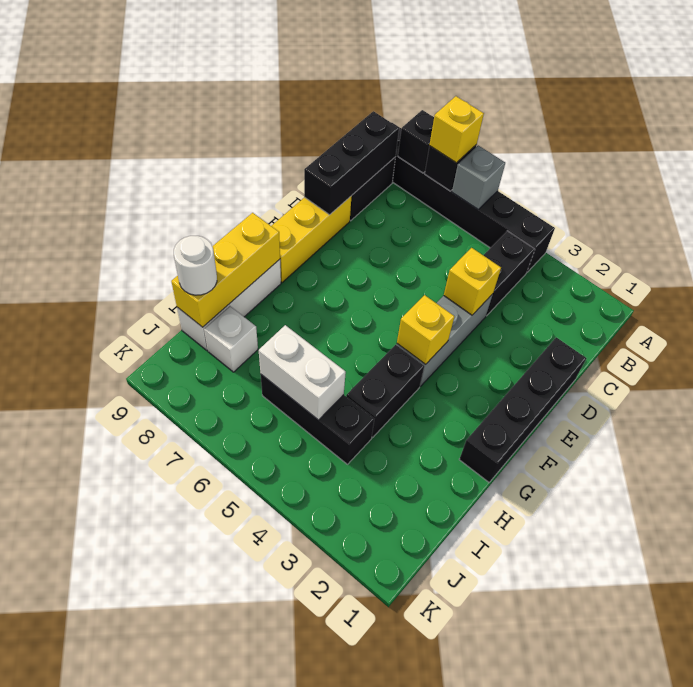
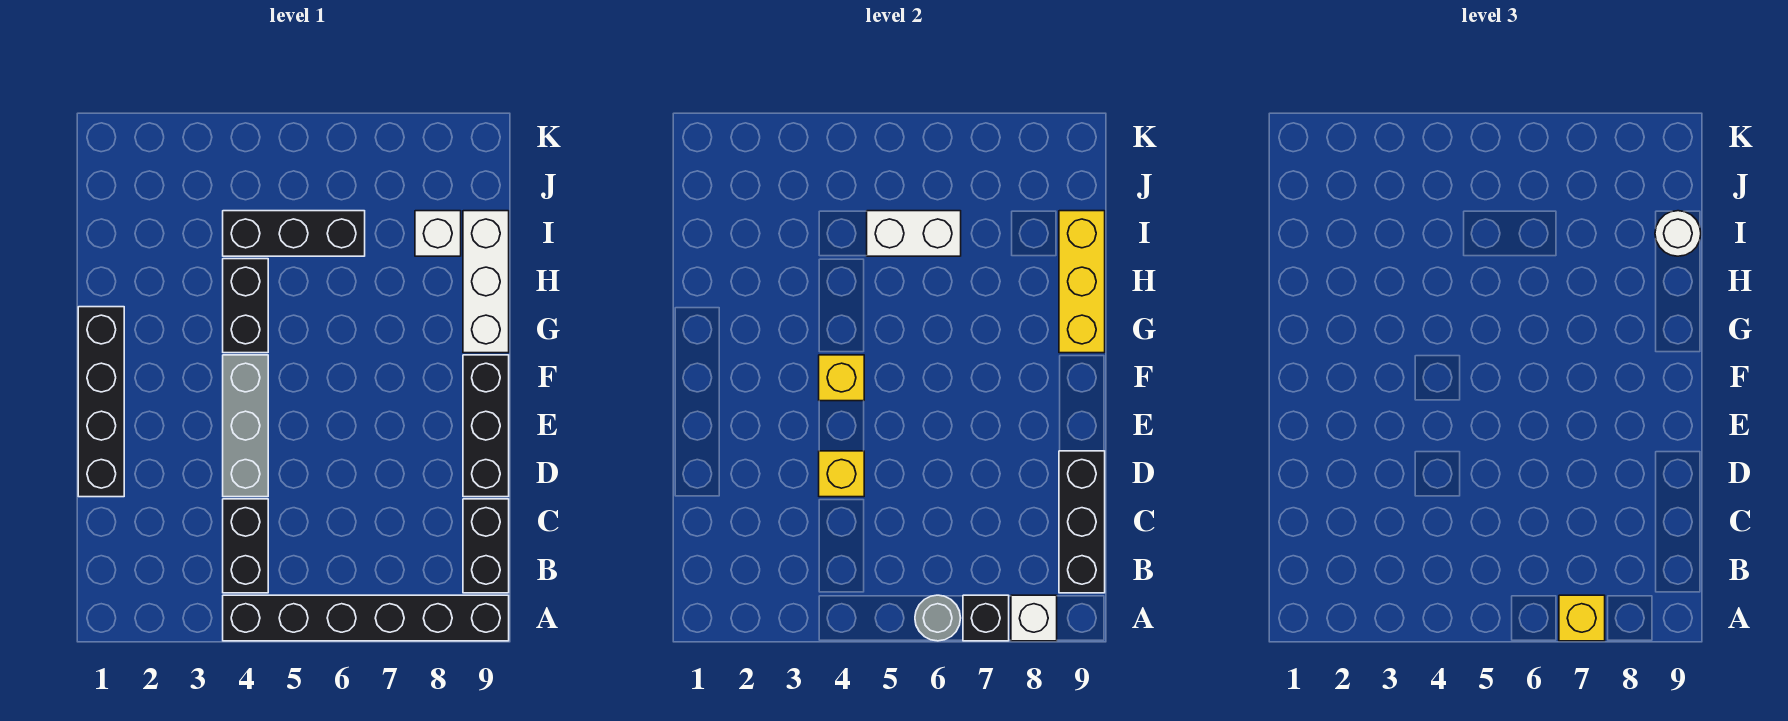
grey 1x1 brick [452,145,505,209] -> grey 1x1 round brick [915,595,961,641]
black 1x1 brick [398,110,434,173] -> white 1x1 brick [1011,595,1057,641]
yellow 1x3 brick [272,196,352,282] -> black 1x3 brick [463,355,509,497]

